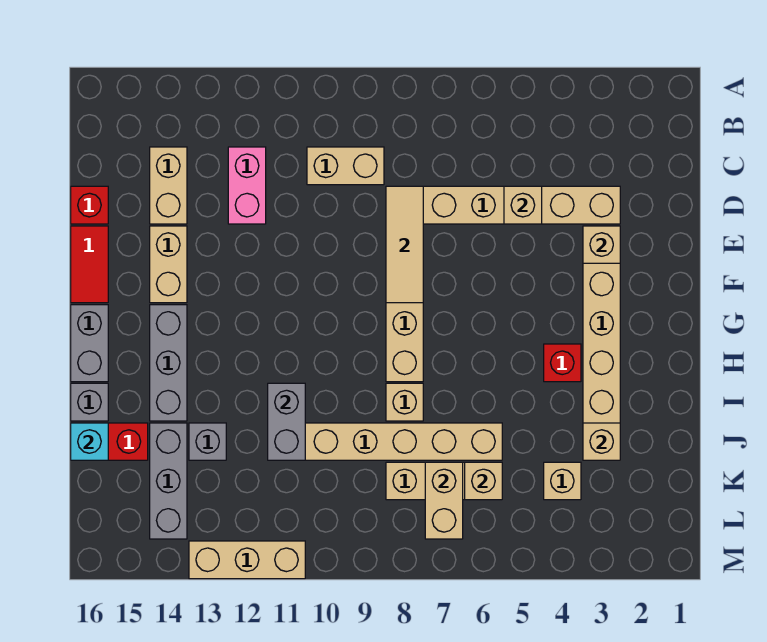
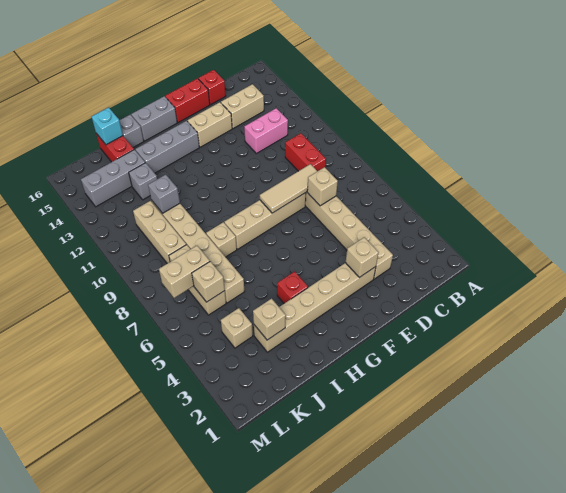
tan 1x2 brick [307,147,384,185] -> red 1x2 brick [285,133,326,171]
tan 1x1 brick [504,186,542,224] -> tan 1x1 brick moved to [307,167,338,206]
red 1x2 tile [71,226,108,303] -> red 1x2 brick [165,78,210,123]
grey 1x2 brick [268,383,305,460] -> grey 1x1 brick [148,175,180,213]
tan 1x3 brick [189,541,305,579] -> tan 1x3 brick moved to [133,201,186,263]

